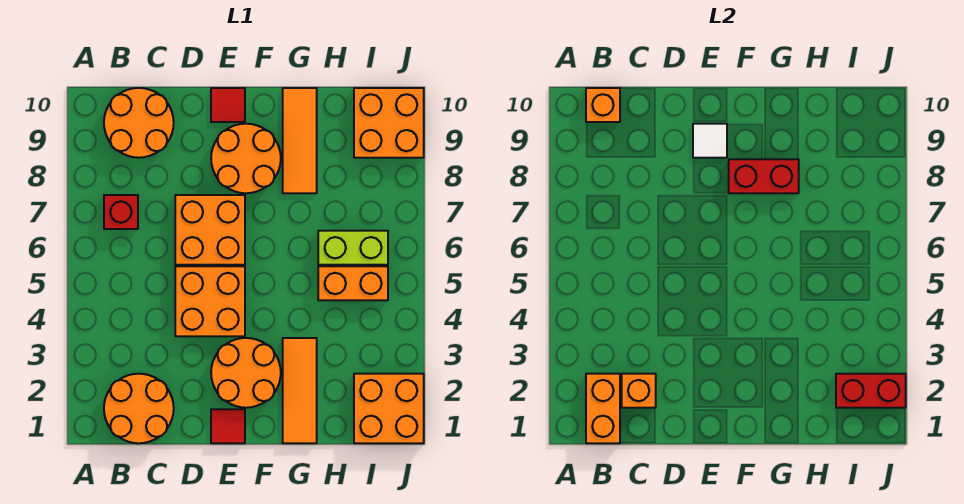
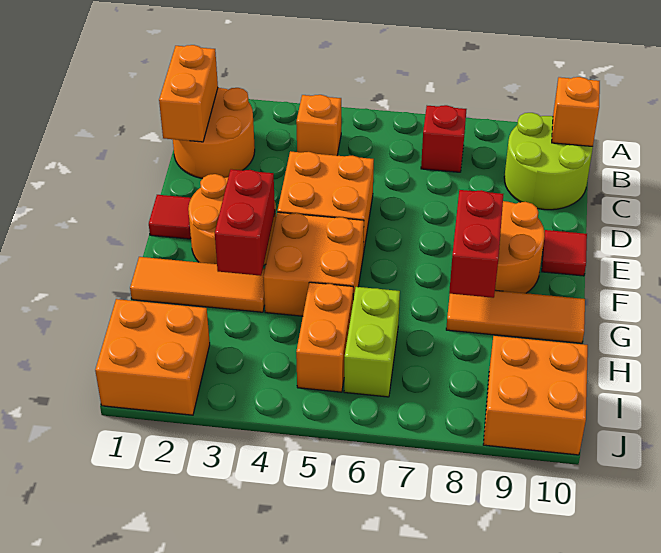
orange 1x2 brick [586,374,620,443] -> orange 1x2 brick turned to [159,45,218,142]
orange 2x2 round brick [104,88,174,158] -> lime 2x2 round brick [504,113,593,210]
orange 1x1 brick [622,374,656,408] -> orange 1x1 brick moved to [296,95,341,156]
orange 2x2 brick [175,195,245,265] -> orange 2x2 brick moved to [263,212,364,316]
white 1x1 tile [693,124,727,158] -> none
red 1x2 brick [836,374,906,408] -> red 1x2 brick moved to [215,169,275,276]

